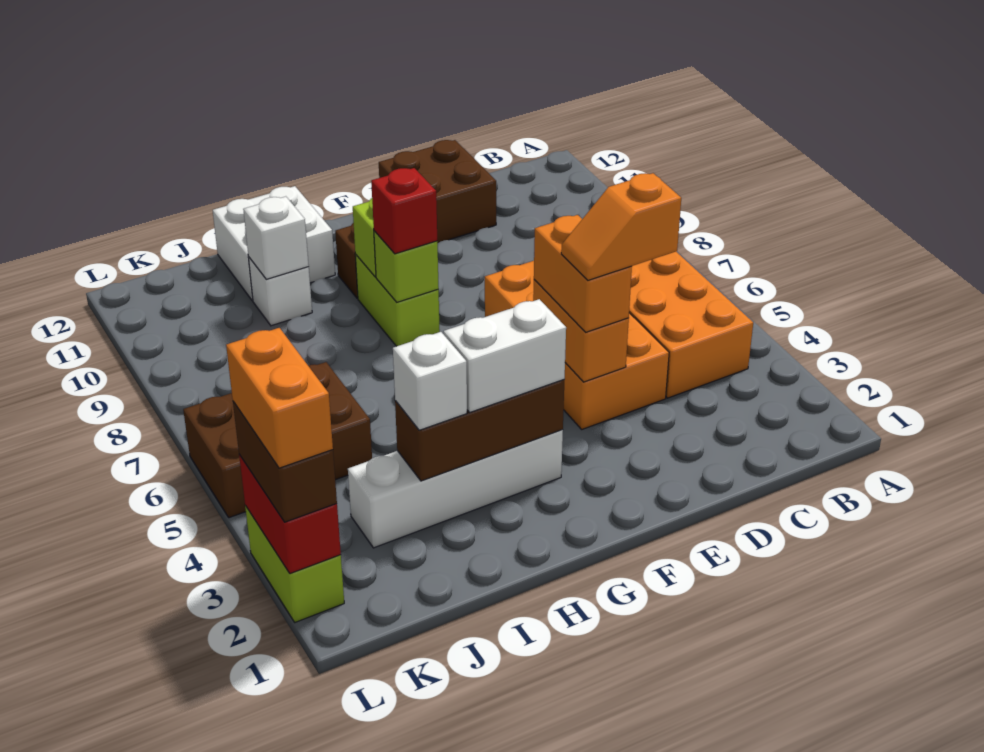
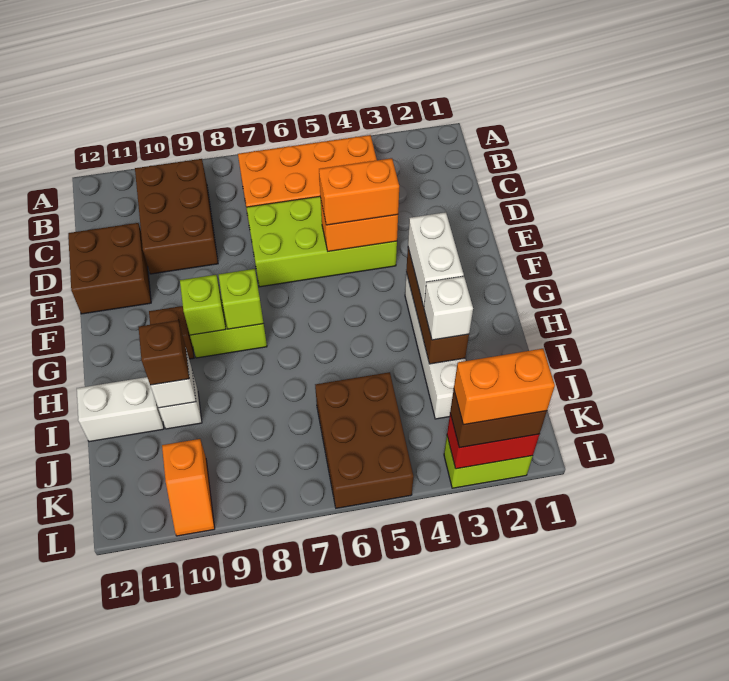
none -> brown 2x3 brick [135,159,218,274]
orange 2x4 brick [485,261,669,429] -> lime 2x4 brick [246,196,397,287]
orange 1x2 slope [561,173,681,280] -> orange 1x2 slope moved to [162,439,215,536]
red 1x1 brick [371,168,437,254] -> none
white 2x2 brick [213,186,335,301] -> white 1x2 brick [77,377,164,442]
none -> brown 1x1 brick [139,320,189,385]

